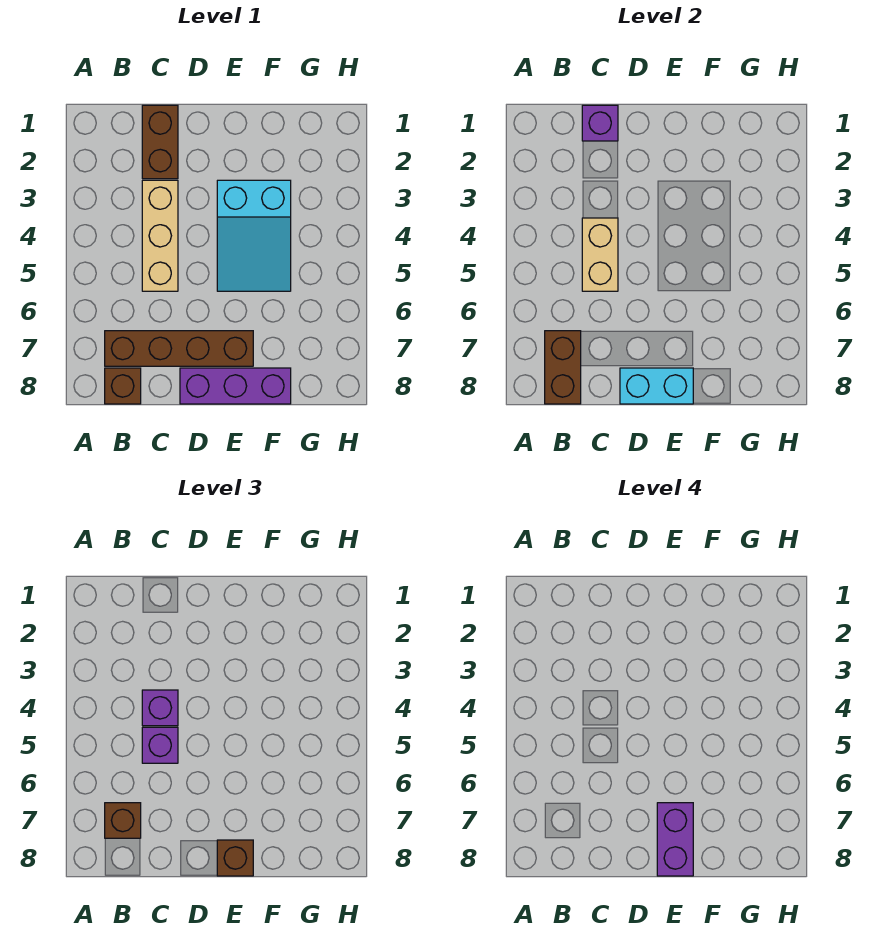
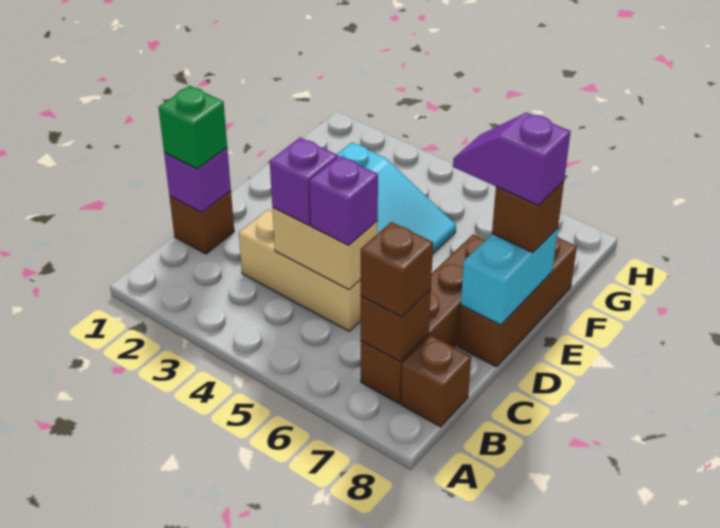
brown 1x2 brick [545,331,581,404] -> brown 1x1 brick [361,289,431,362]
brown 1x2 brick [142,105,178,179] -> brown 1x1 brick [170,191,234,254]
none -> green 1x1 brick [159,86,227,169]
purple 1x3 brick [180,368,291,404] -> brown 1x3 brick [458,236,577,367]
purple 1x2 brick [657,803,693,876] -> purple 1x2 slope [453,113,571,206]

